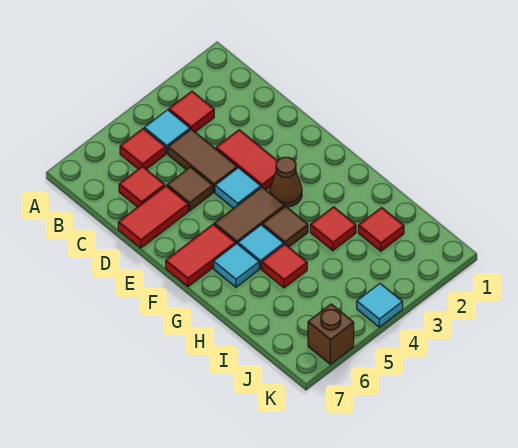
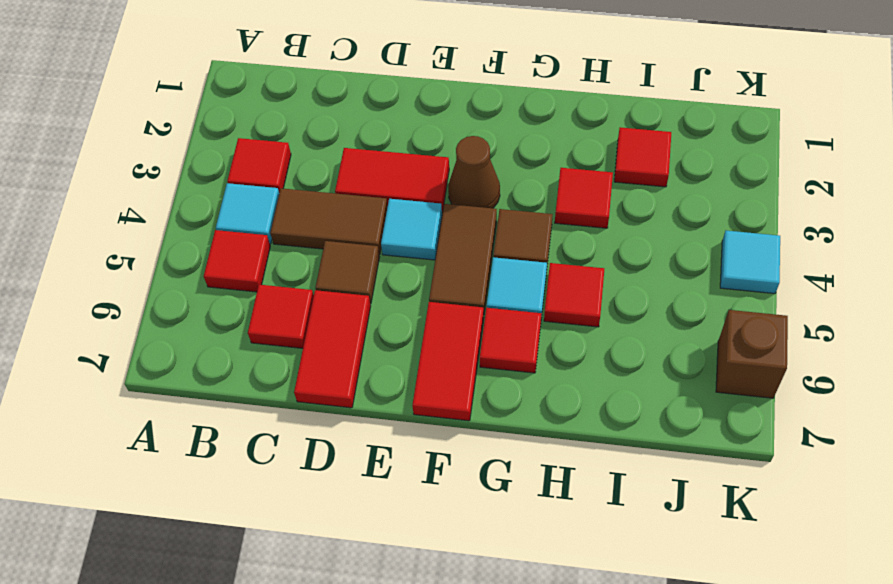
cyan 1x1 tile [214,244,259,287] -> red 1x1 tile [480,308,542,373]

